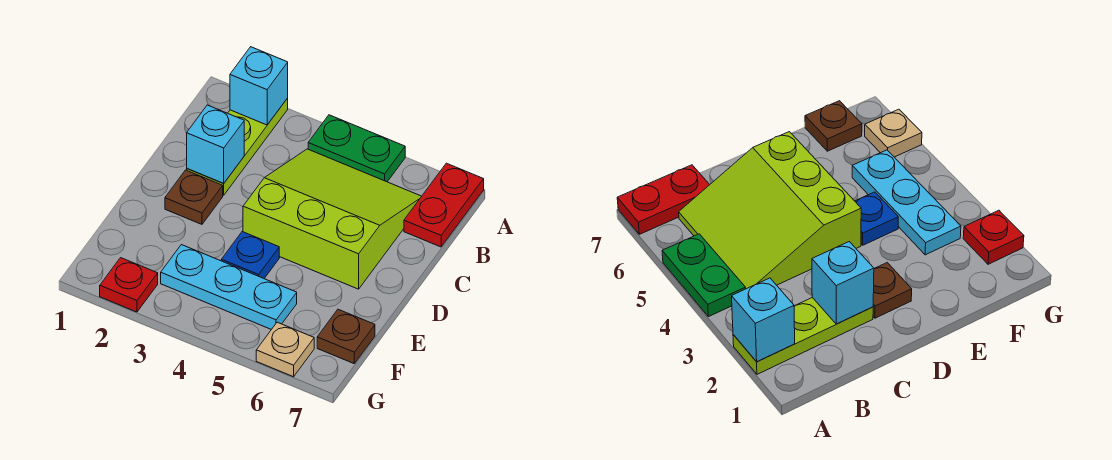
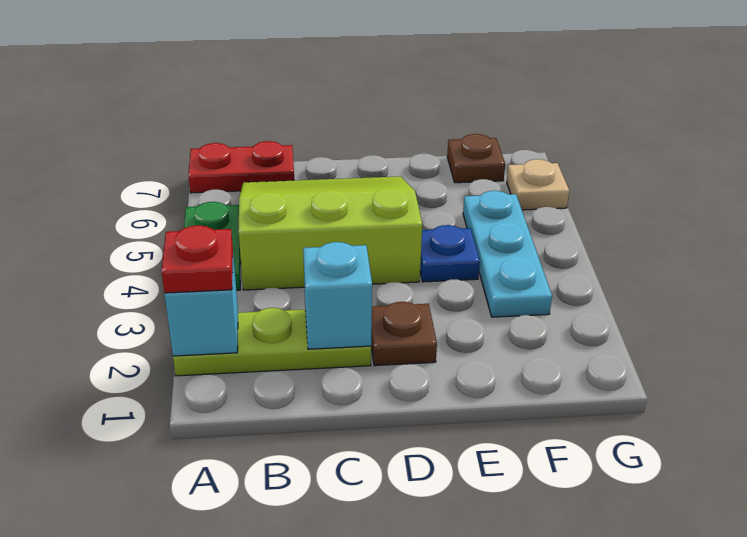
lime 3x3 slope [243,149,422,289] -> lime 3x3 slope turned to [239,176,422,290]
red 1x1 plate [100,258,158,312] -> red 1x1 plate moved to [162,225,233,293]

